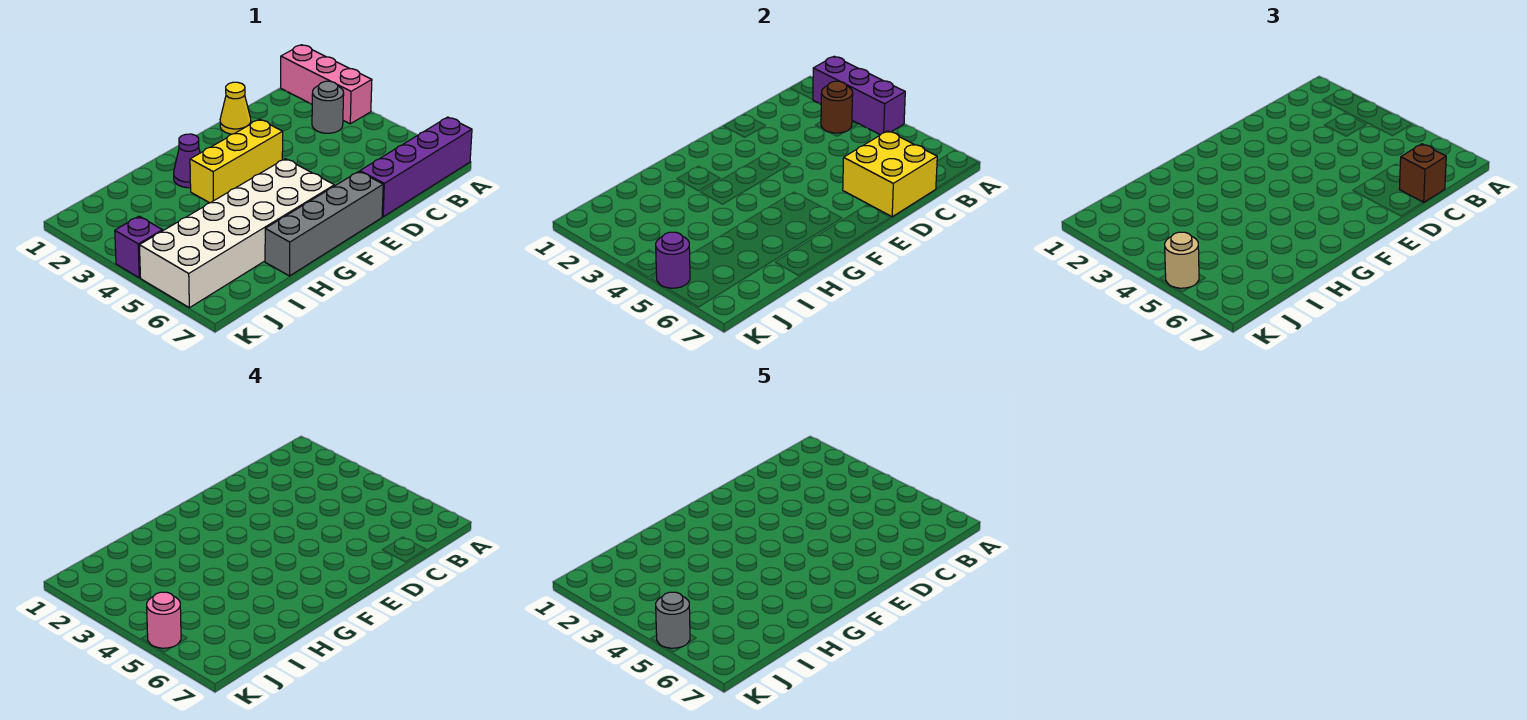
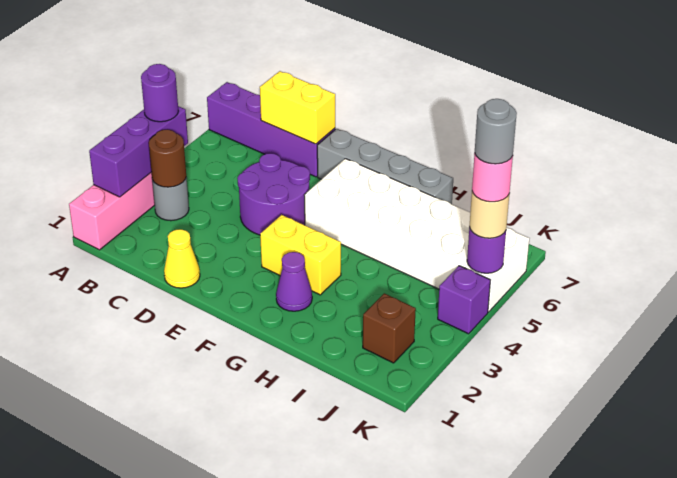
none -> purple 1x1 round brick [141,64,178,122]
yellow 2x2 brick [843,131,937,217] -> yellow 1x2 brick [260,71,335,144]
brown 1x1 brick [1399,144,1446,202] -> brown 1x1 brick moved to [363,293,416,363]
none -> purple 2x2 round brick [237,153,310,235]
yellow 1x3 brick [190,119,283,203] -> yellow 1x2 brick [260,215,341,295]

